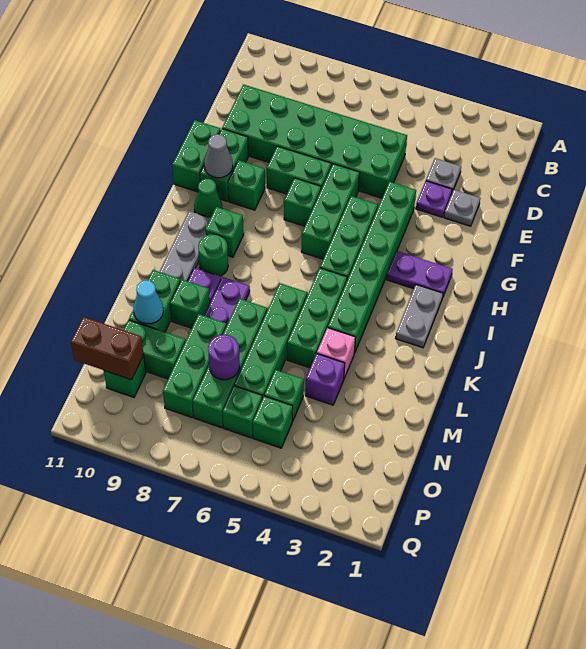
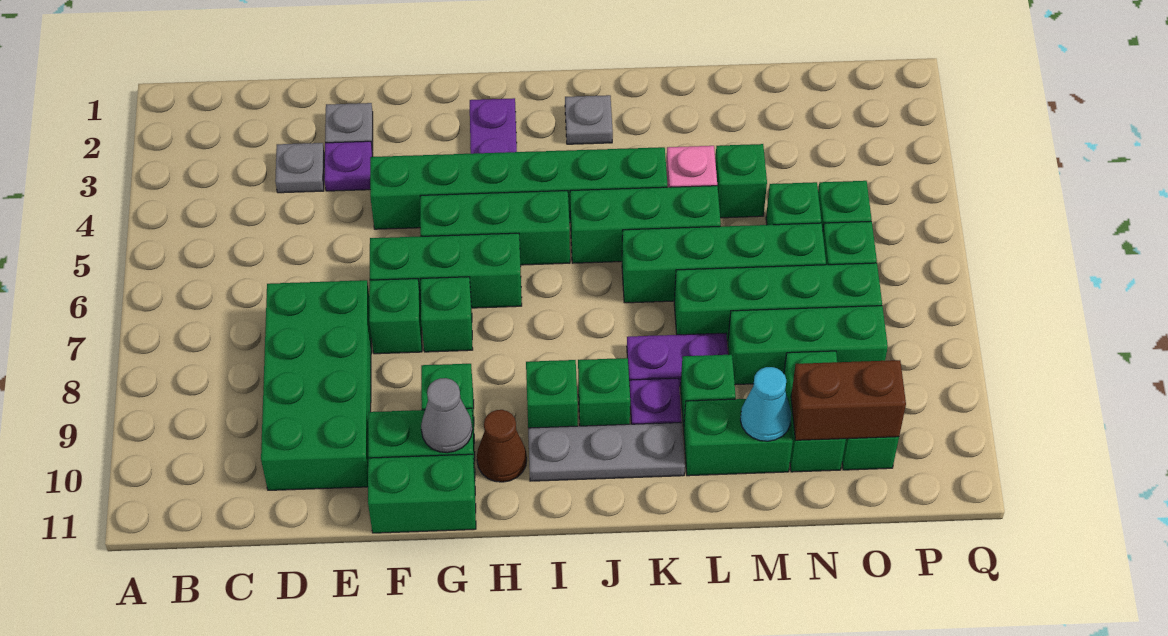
green 2x6 brick [222,84,407,198] -> green 2x4 brick [261,280,371,490]
green 1x2 brick [267,146,331,194] -> green 1x1 brick [369,279,422,354]
green 1x1 cone [194,179,222,218] -> brown 1x1 cone [477,410,527,482]
grey 1x2 plate [396,285,443,348] -> grey 1x1 plate [565,95,613,144]
green 1x1 round brick [198,234,228,276] -> green 1x1 brick [578,358,630,426]
purple 1x1 brick [305,354,345,405] -> green 1x1 brick [715,144,767,218]
purple 1x1 round brick [208,335,240,380] -> none
brown 1x2 brick [71,317,144,380] -> brown 1x2 brick turned to [791,360,906,440]

